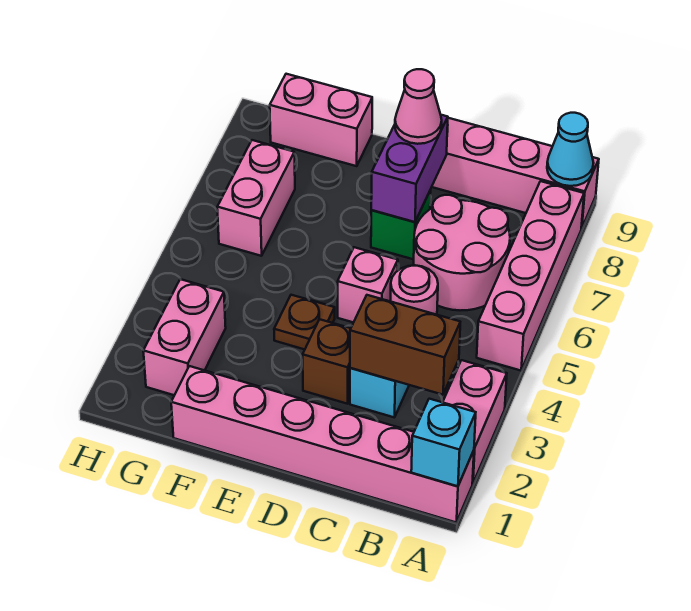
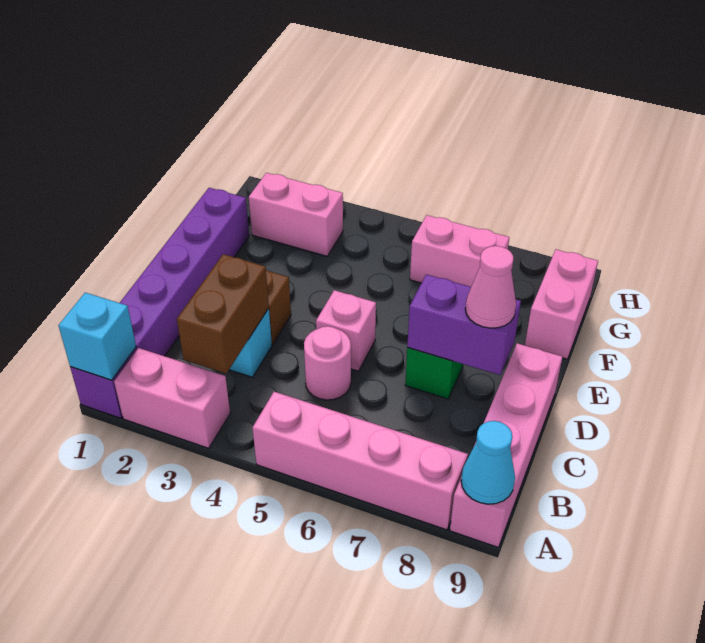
pink 1x6 brick [171,366,474,522] -> purple 1x6 brick [70,188,249,418]
pink 2x2 round brick [414,195,510,310] -> none
brown 1x1 plate [274,295,335,349] -> none

